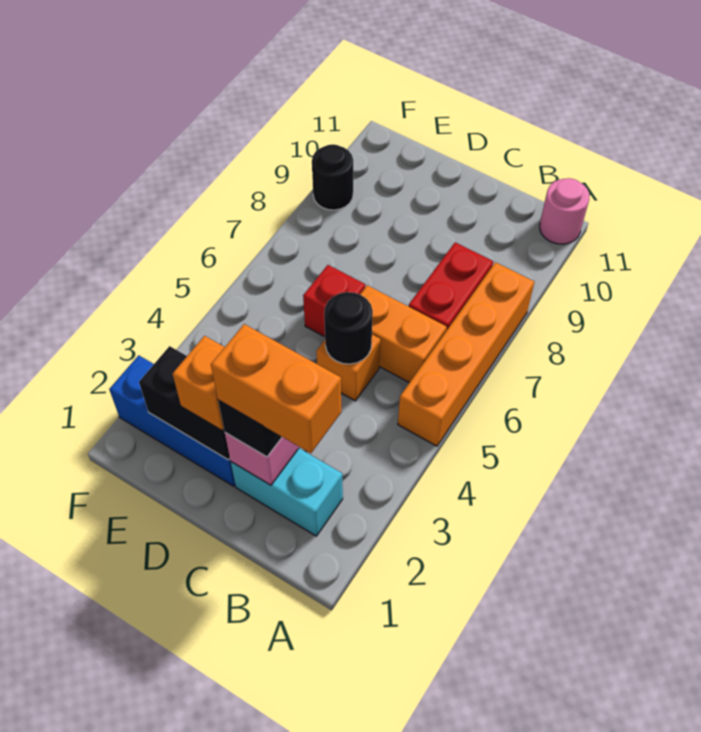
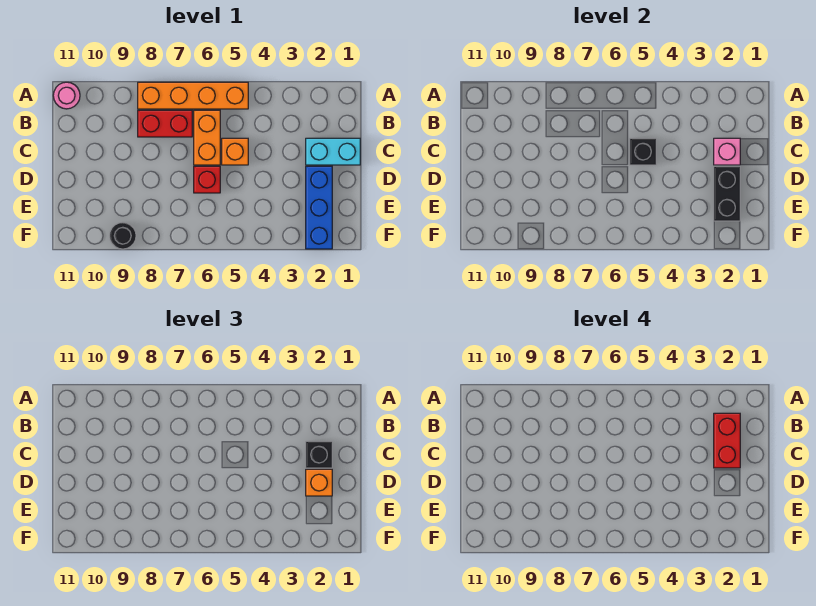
cyan 1x2 brick [231,448,343,536] -> cyan 1x2 brick turned to [306,138,360,165]
orange 1x2 brick [211,324,341,453] -> red 1x2 brick [714,413,740,468]
black 1x1 round brick [324,292,373,364] -> black 1x1 brick [630,138,656,165]

